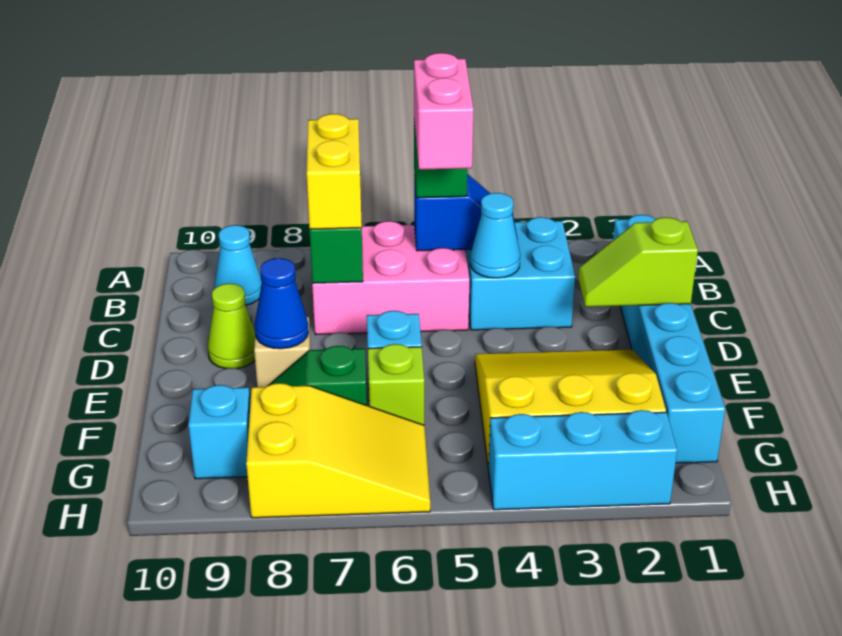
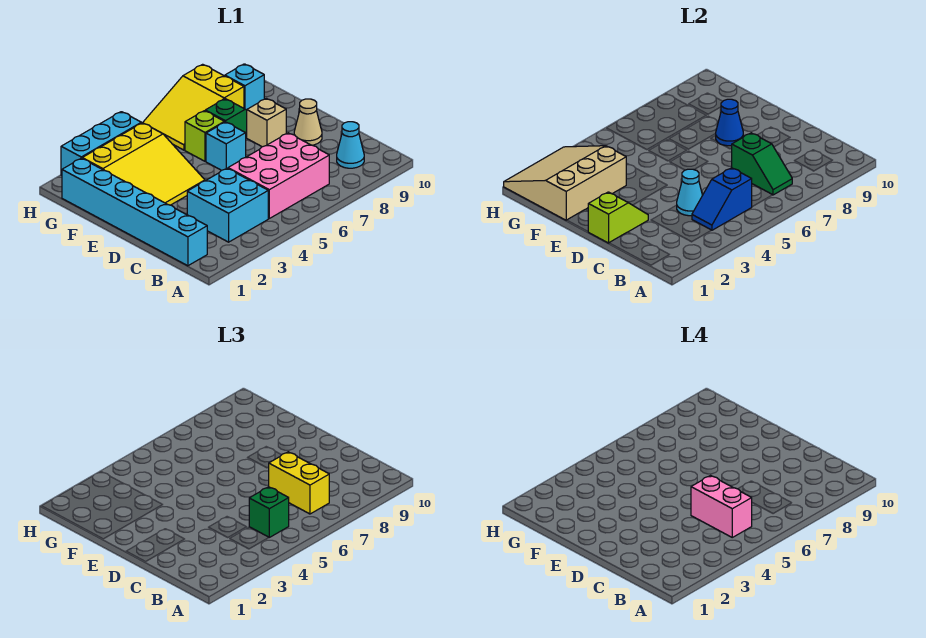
lime 1x1 cone [208,284,255,369] -> tan 1x1 cone [294,99,322,145]
none -> tan 3x3 slope [504,146,626,220]

